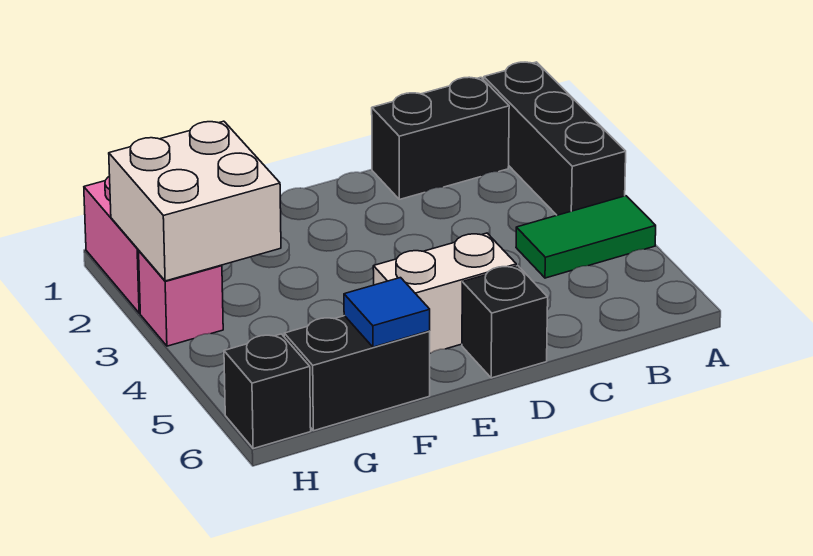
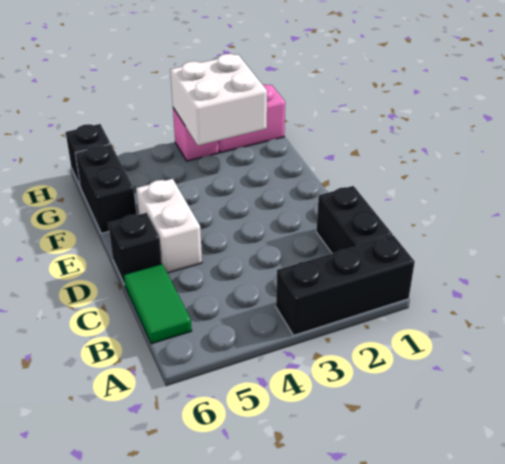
green 1x2 tile [516,196,656,278] -> green 1x2 tile moved to [124,264,192,344]
blue 1x1 tile [344,278,430,347] -> none

